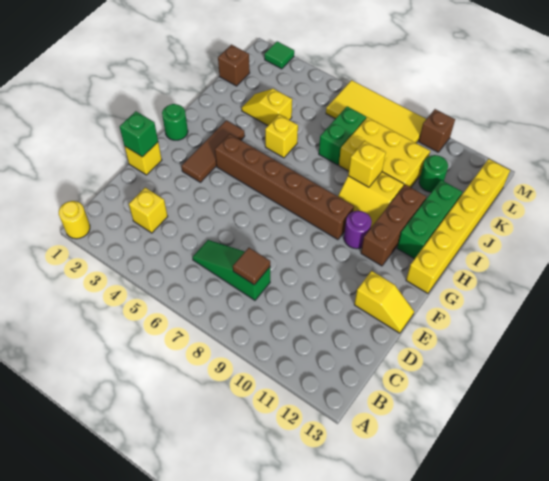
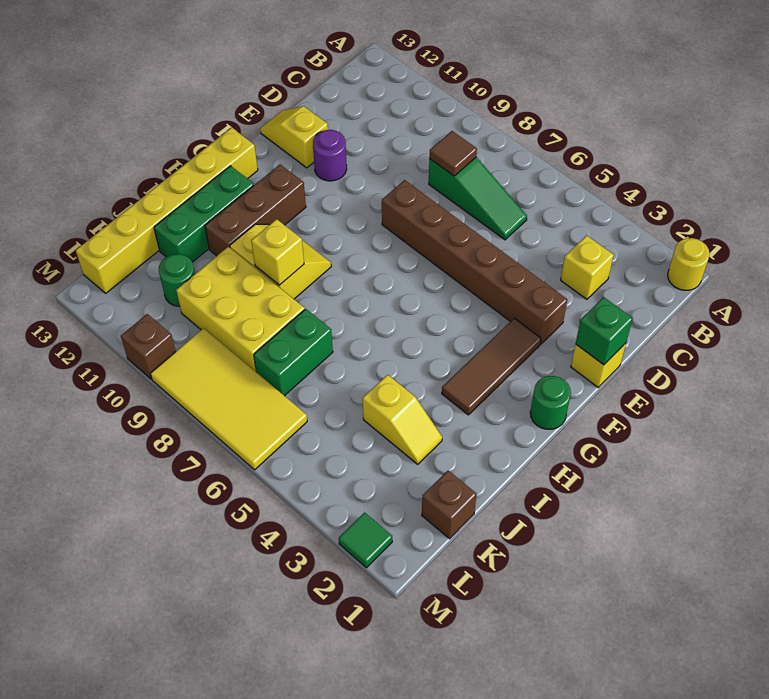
brown 1x6 brick [215,134,354,240] -> brown 1x6 brick moved to [382,180,567,344]
purple 1x1 round brick [344,211,372,249] -> purple 1x1 round brick moved to [313,130,347,181]
yellow 1x1 brick [265,115,298,158] -> none

